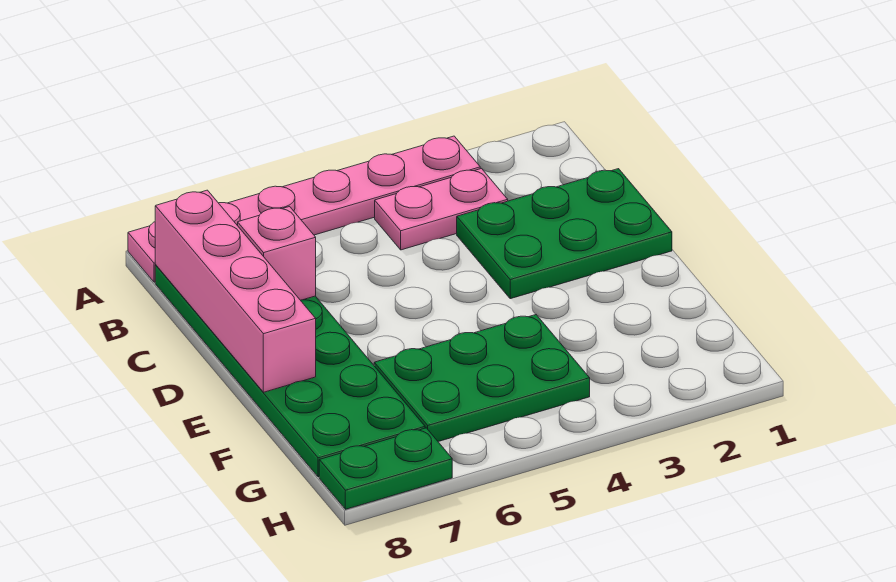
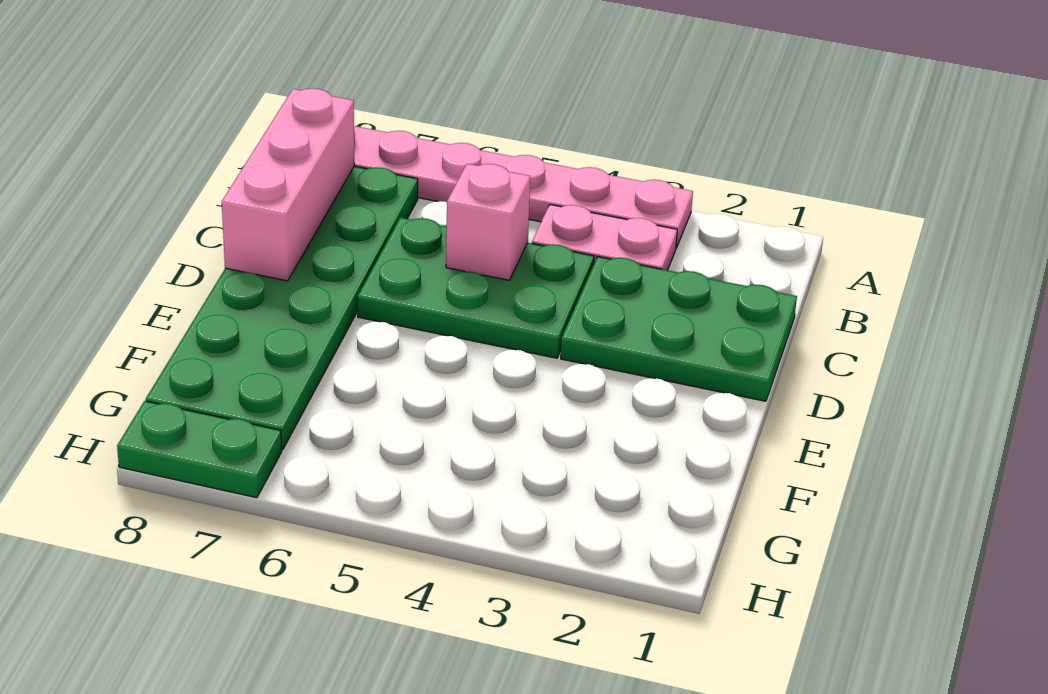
pink 1x4 brick [155,190,316,392] -> pink 1x3 brick [222,88,354,281]
pink 1x1 brick [238,207,316,300] -> pink 1x1 brick moved to [446,164,530,280]
green 2x3 plate [374,315,590,442] -> green 2x3 plate moved to [358,217,594,358]

